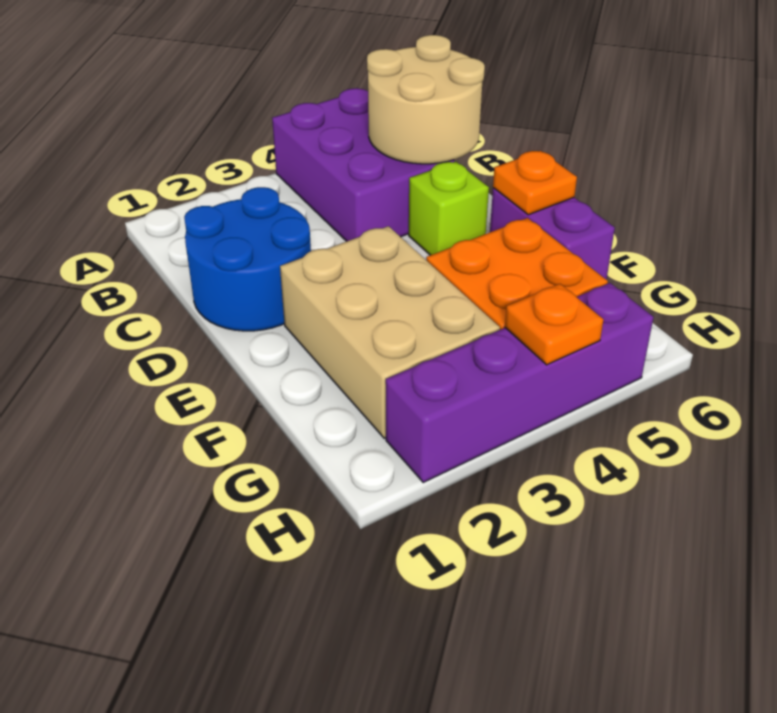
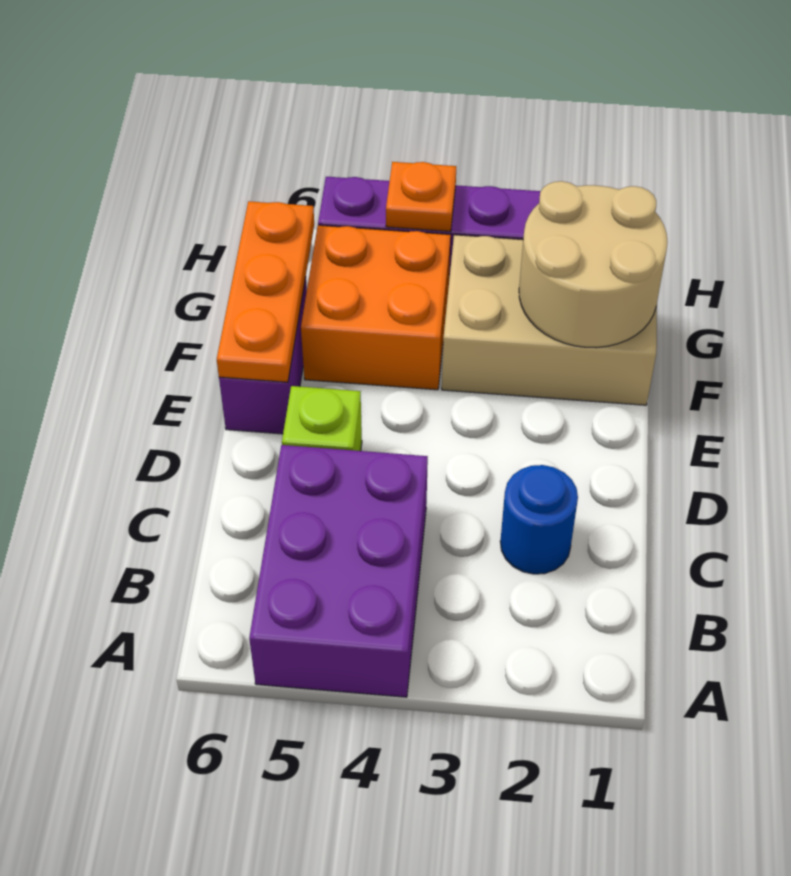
tan 2x2 round brick [367,35,485,164] -> tan 2x2 round brick moved to [519,181,668,348]
blue 2x2 round brick [184,187,311,331] -> blue 1x1 round brick [500,465,578,574]
tan 2x3 brick [280,226,500,438] -> tan 2x3 brick turned to [442,235,657,405]
orange 1x1 plate [493,151,577,215] -> orange 1x3 plate [217,201,314,382]

